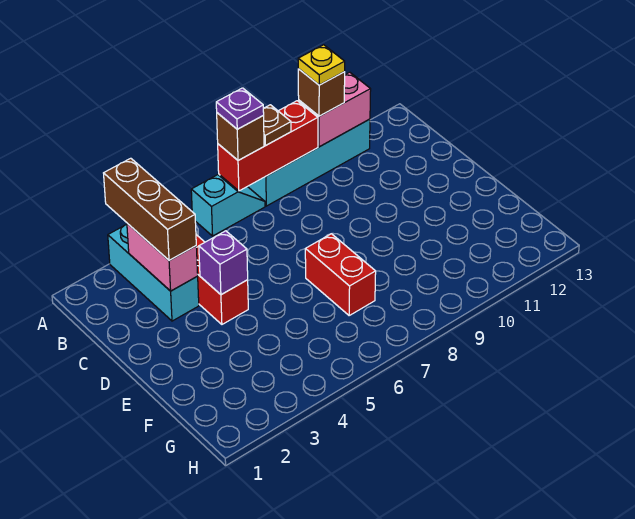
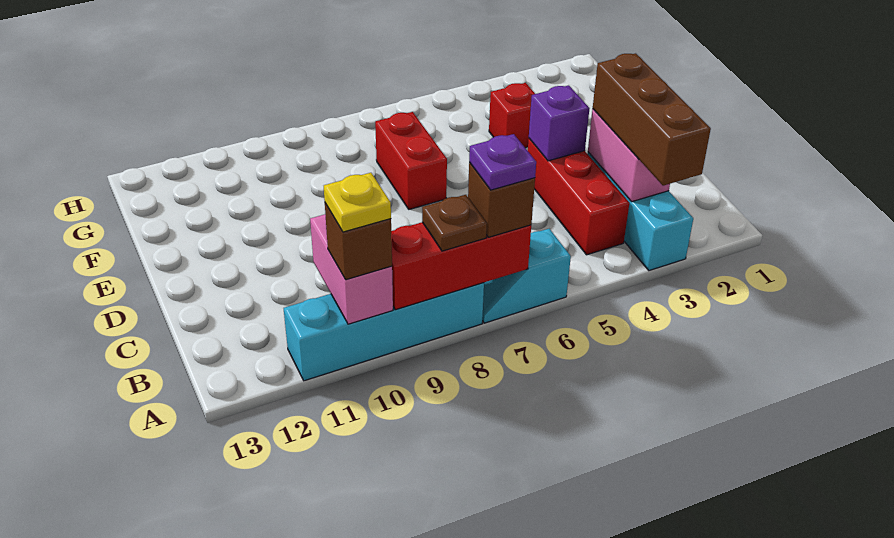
pink 1x2 brick [299,72,371,147] -> pink 1x2 brick turned to [310,214,393,324]
none -> red 1x1 brick [489,83,535,148]

